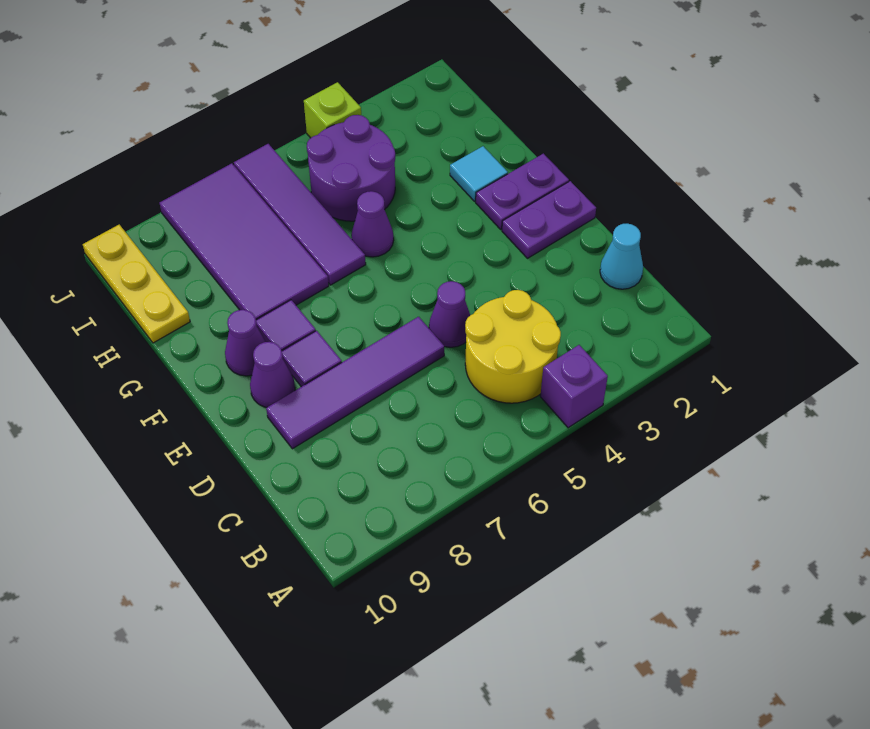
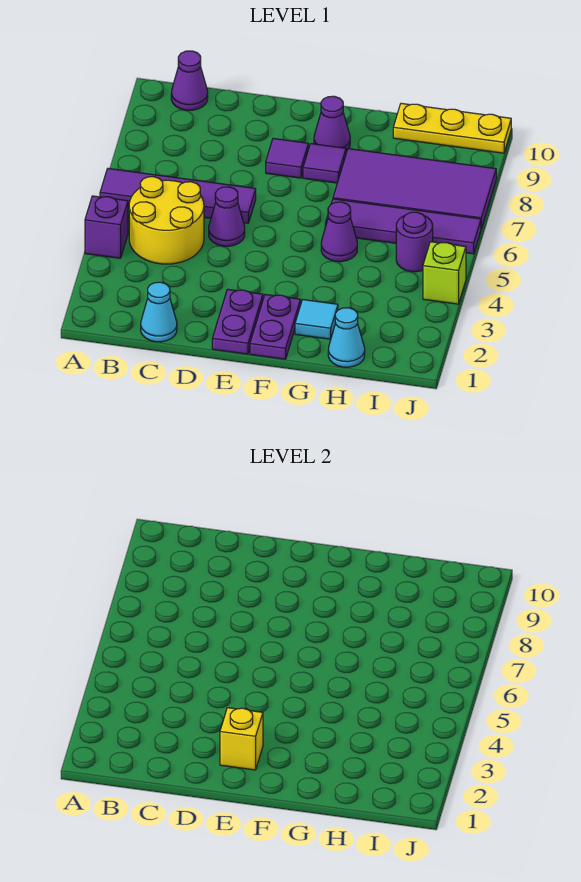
purple 1x4 tile [266,317,444,449] -> purple 1x4 tile turned to [100,169,256,223]
none -> yellow 1x1 brick [220,708,263,770]
purple 1x1 cone [250,342,295,407] -> purple 1x1 cone moved to [171,51,208,110]
none -> cyan 1x1 cone [328,308,365,367]
purple 2x2 round brick [307,115,395,221] -> purple 1x1 round brick [396,212,433,272]

